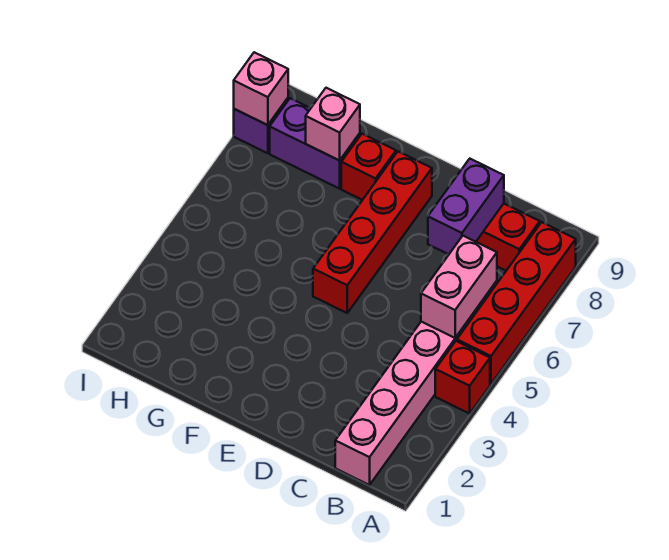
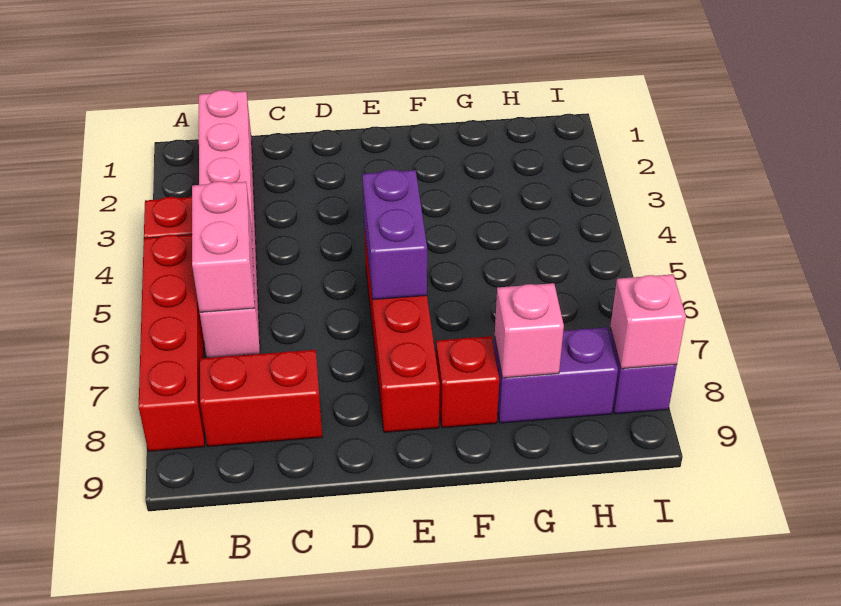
purple 1x2 brick [428,159,504,254] -> purple 1x2 brick moved to [362,170,427,300]

